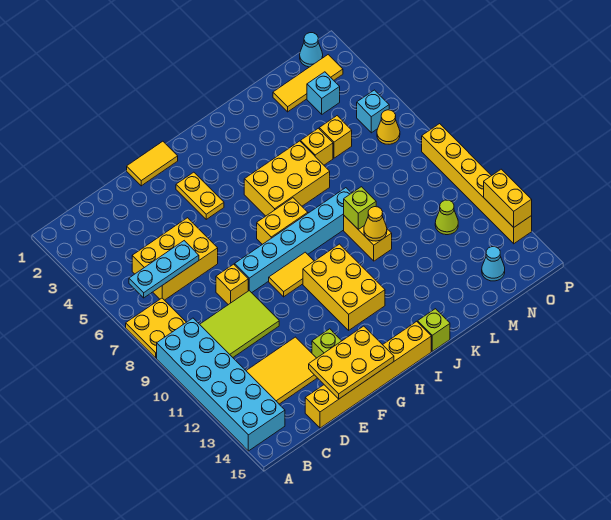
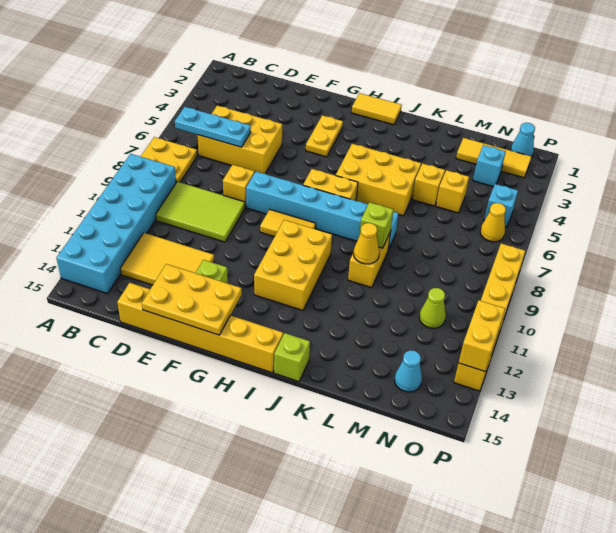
yellow 1x2 tile [127,141,178,186] -> yellow 1x2 tile moved to [352,93,402,125]

